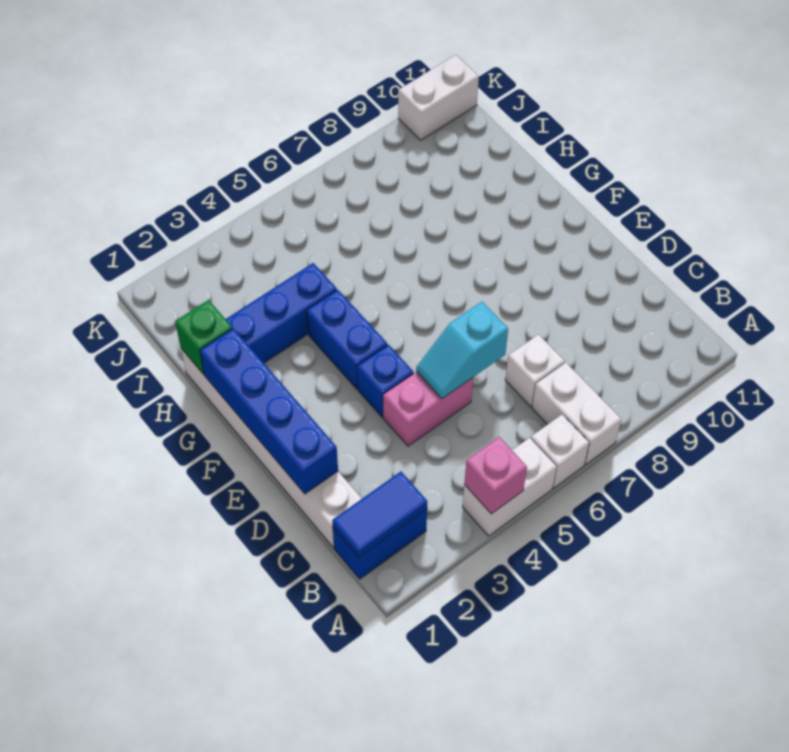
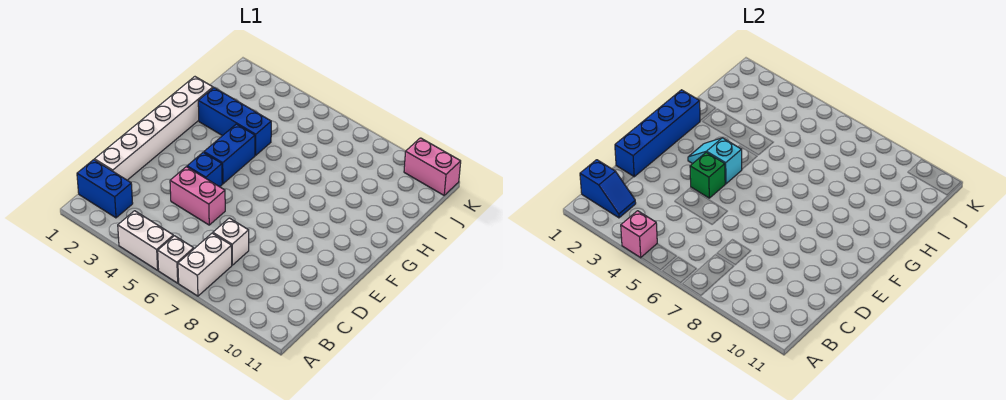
blue 1x2 tile [332,472,427,558] -> blue 1x2 slope [580,160,636,218]
cyan 1x2 slope [416,302,508,399] -> cyan 1x2 slope moved to [688,138,742,184]
green 1x1 brick [175,300,232,374] -> green 1x1 brick moved to [690,152,725,198]
white 1x2 brick [398,55,479,140] -> pink 1x2 brick [404,138,461,195]

